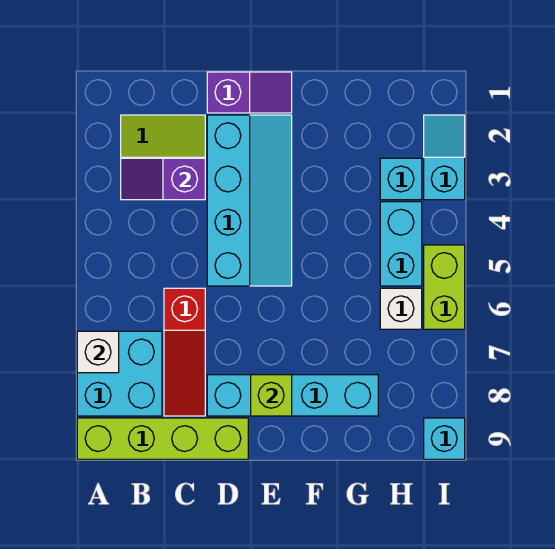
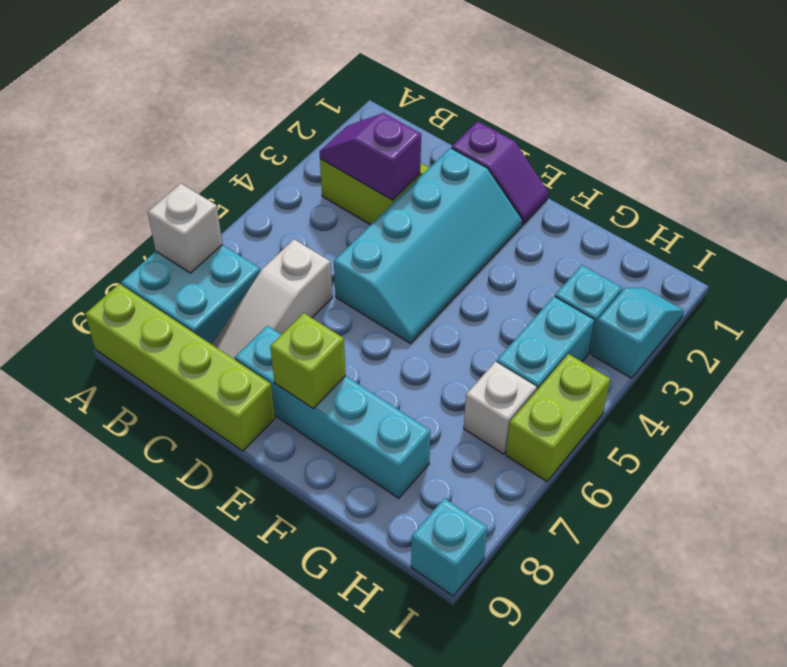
red 1x3 slope [164,288,205,416] -> white 1x3 slope [212,239,332,360]

